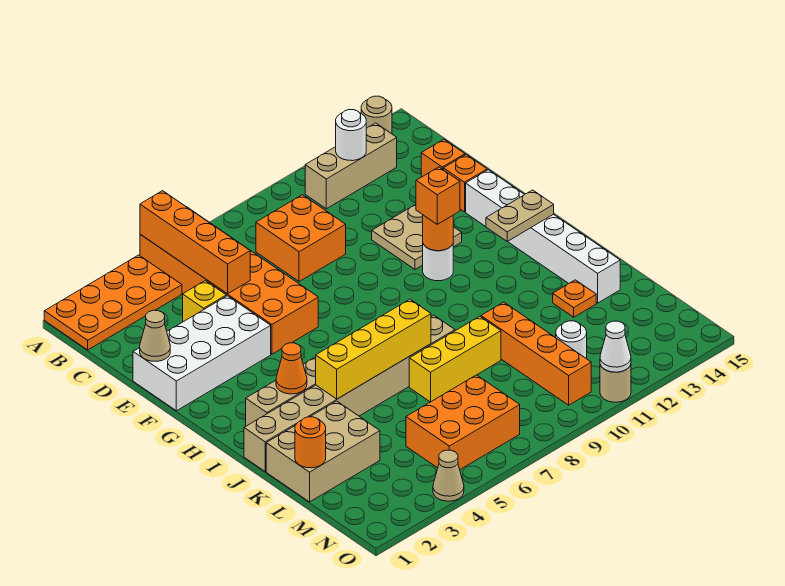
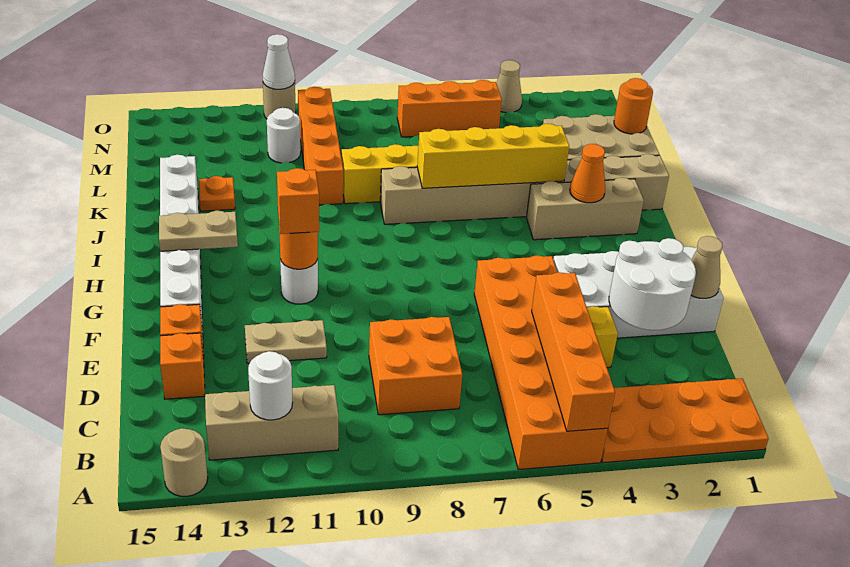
none -> white 2x2 round brick [609,238,696,330]
tan 2x2 plate [372,204,462,270] -> tan 1x2 plate [245,320,327,363]
orange 2x3 brick [406,375,520,469] -> orange 1x3 brick [397,80,502,137]

